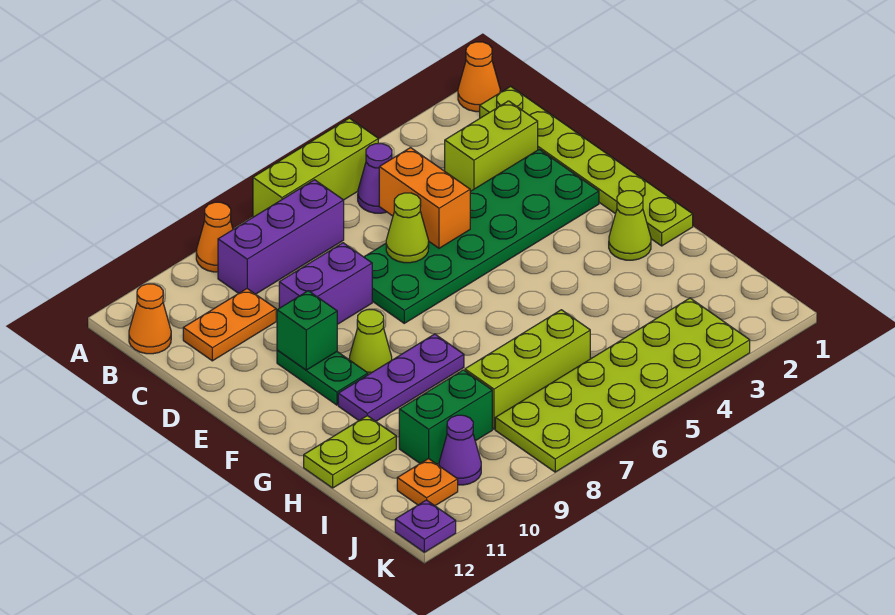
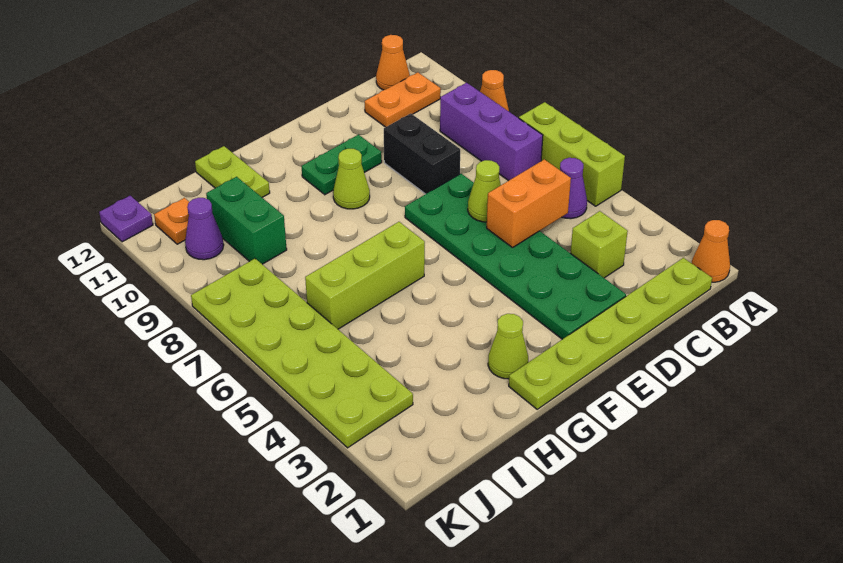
lime 1x2 brick [445,101,538,191] -> lime 1x1 brick [571,211,628,278]
orange 1x2 plate [183,289,276,361] -> orange 1x2 plate turned to [365,72,441,127]
purple 1x2 brick [279,243,372,324] -> black 1x2 brick [384,114,460,194]
green 1x1 brick [277,291,337,370] -> none
purple 1x3 plate [338,334,464,421] -> none
lime 1x3 brick [465,310,590,429] -> lime 1x3 brick turned to [305,222,425,329]

